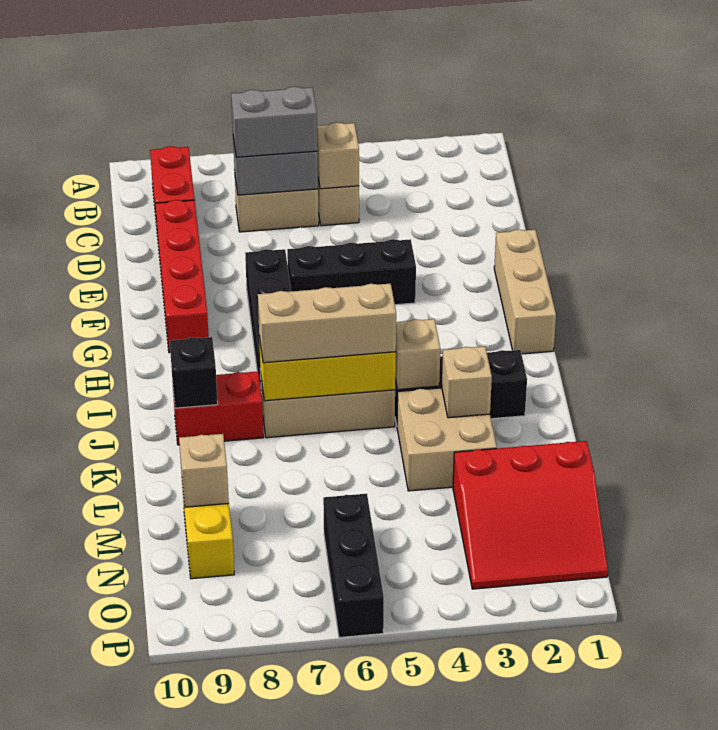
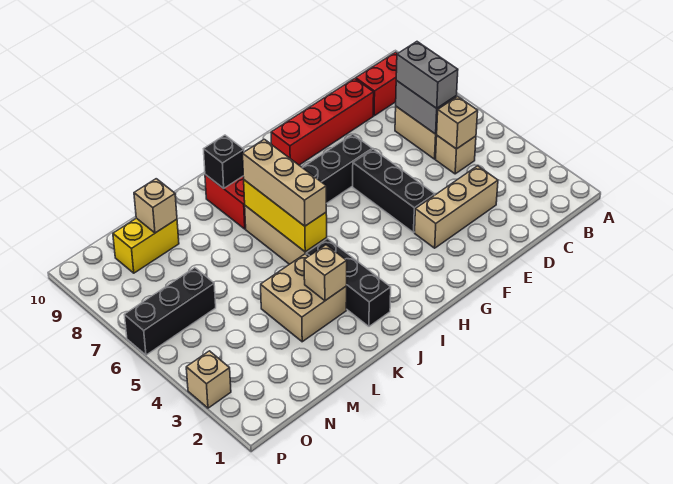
tan 1x3 brick [494,229,556,354] -> tan 1x3 brick moved to [415,166,498,248]
tan 1x1 brick [395,319,440,390] -> tan 1x1 brick moved to [186,351,231,408]
red 3x3 slope [453,441,608,589] -> none

